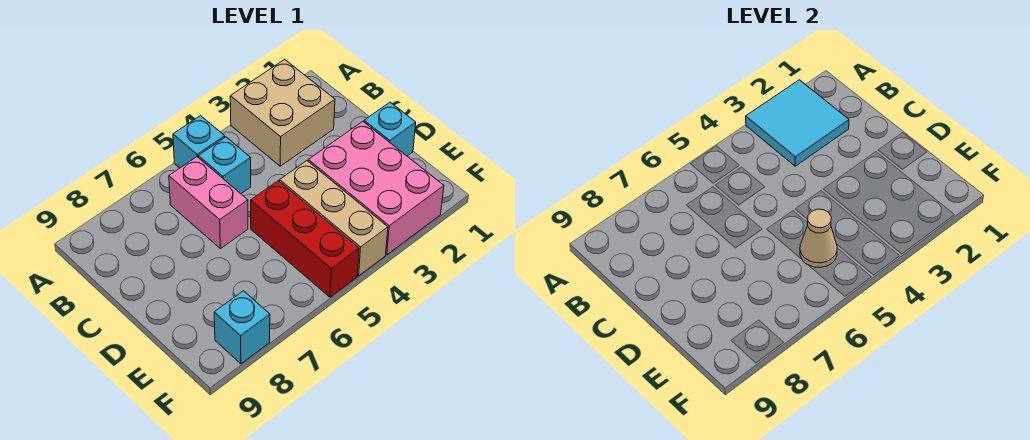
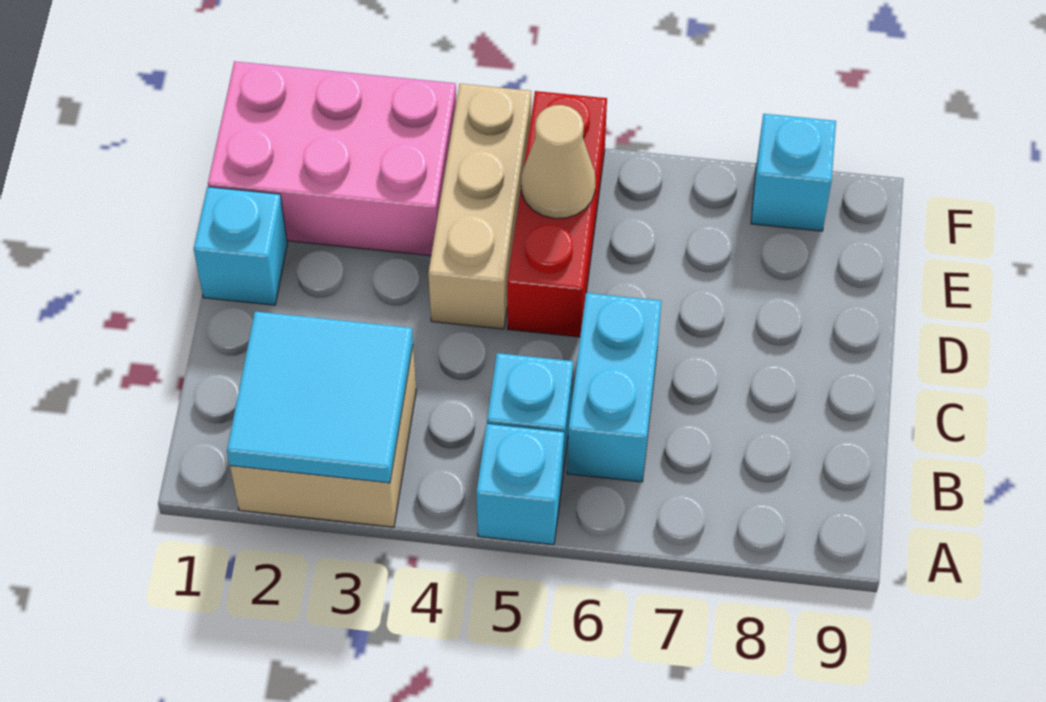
pink 1x2 brick [169,157,248,249] -> cyan 1x2 brick [567,293,661,482]
pink 2x3 brick [308,121,444,255] -> pink 2x3 brick turned to [208,61,456,256]

